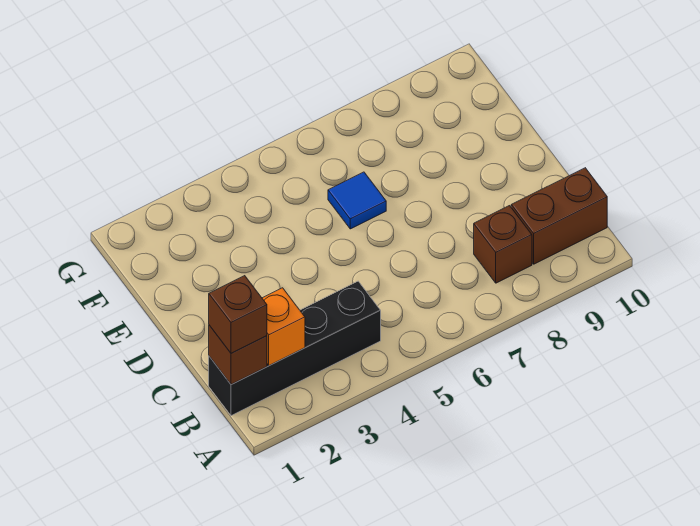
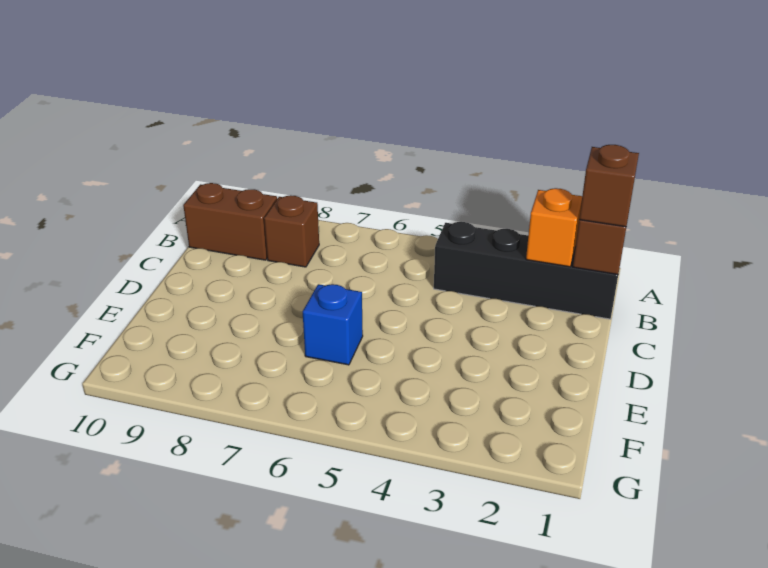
blue 1x1 tile [328,172,386,229] -> blue 1x1 brick [303,284,363,365]

